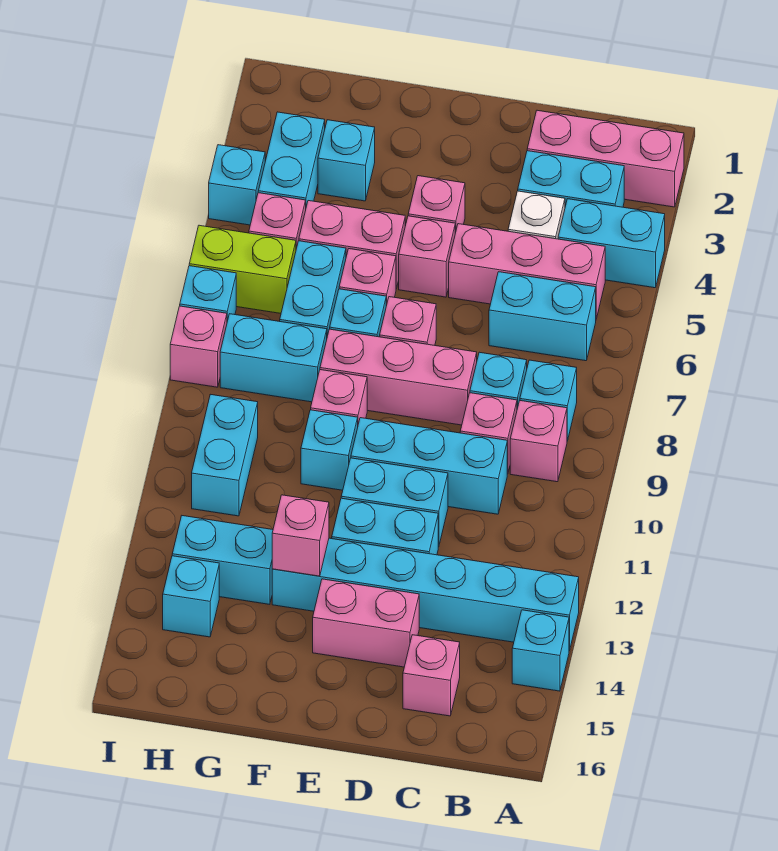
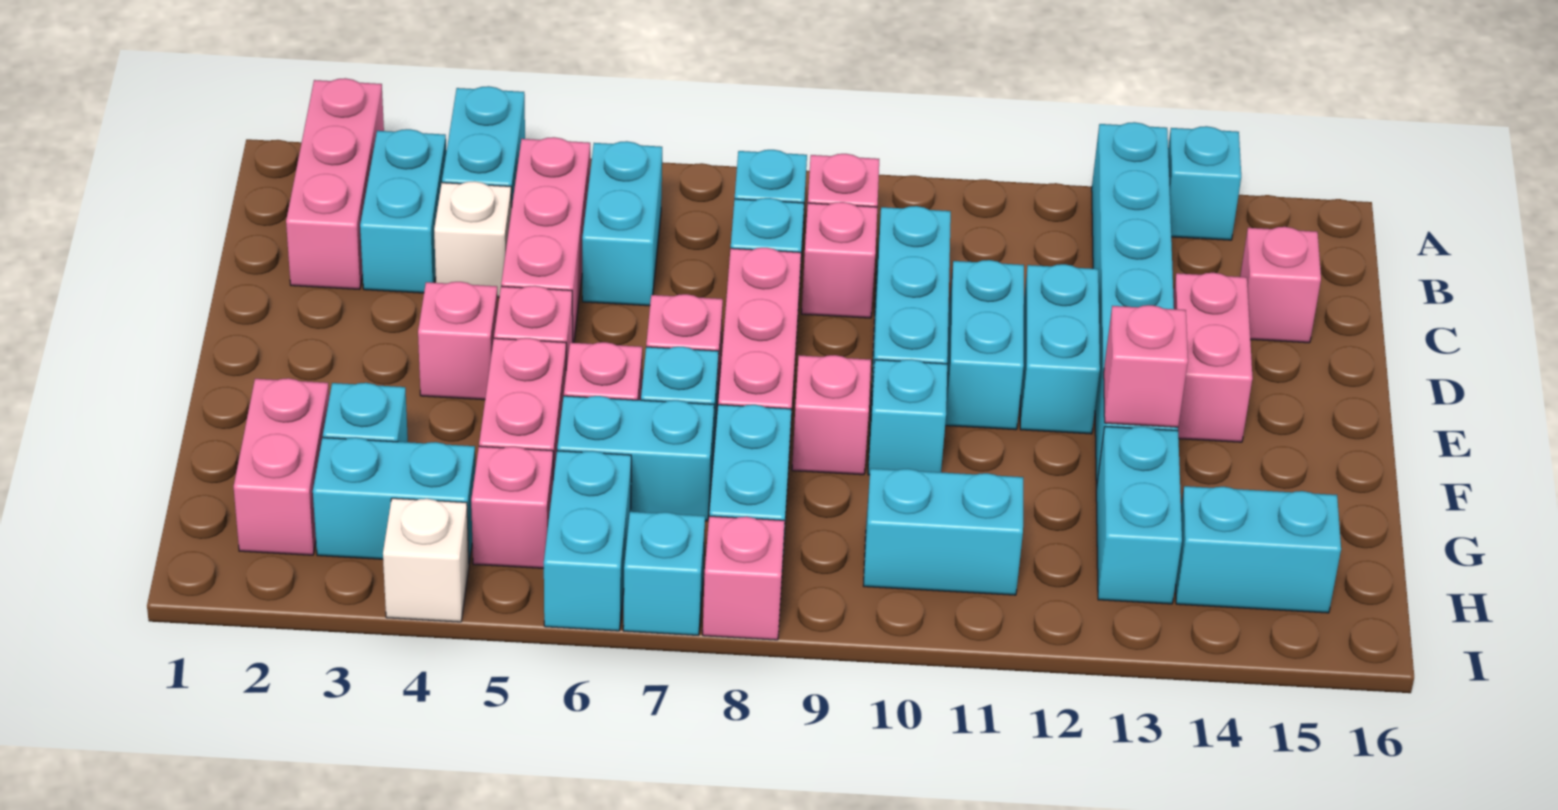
none -> pink 1x2 brick [234,378,329,555]
lime 1x2 brick [189,225,296,313] -> cyan 1x2 brick [544,451,631,631]
cyan 1x1 brick [163,556,219,637] -> cyan 1x2 brick [1176,486,1341,613]
cyan 1x1 brick [209,145,265,225] -> white 1x1 brick [383,498,469,622]

